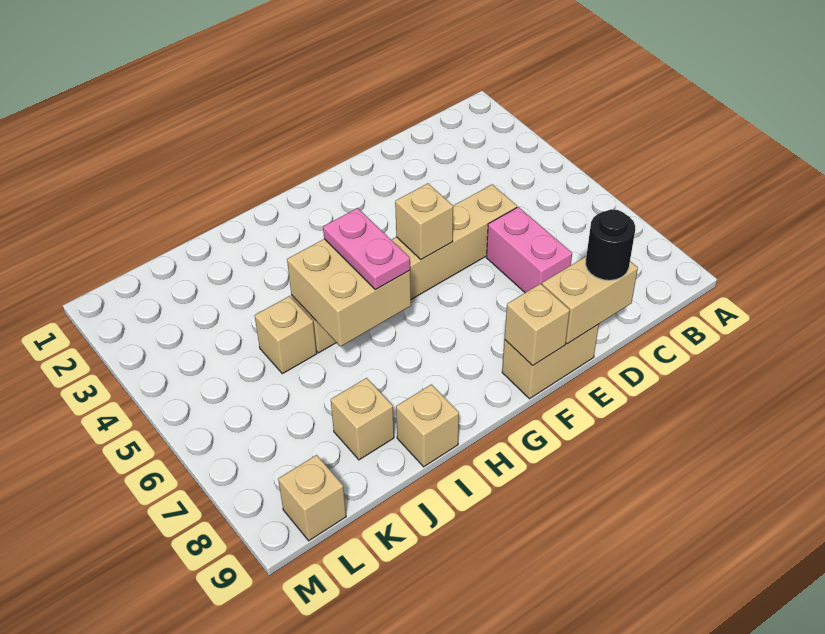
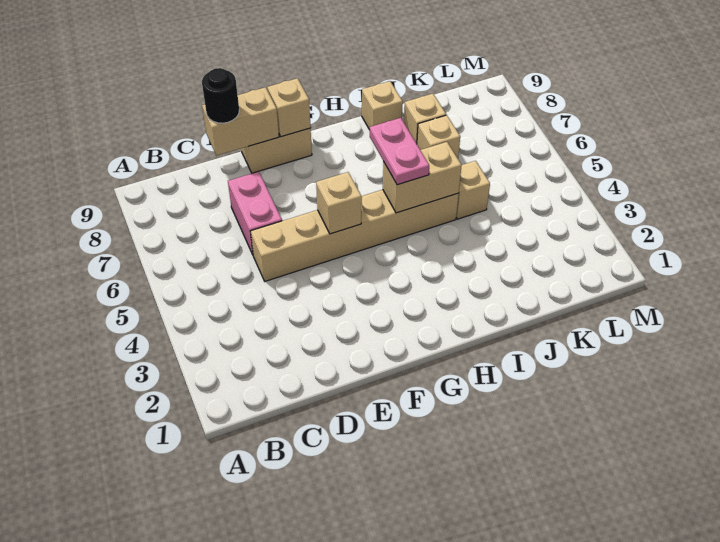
tan 2x2 brick [287,239,411,346] -> tan 1x2 brick [383,142,462,213]
tan 1x1 brick [278,455,346,541] -> tan 1x1 brick moved to [417,115,460,158]

